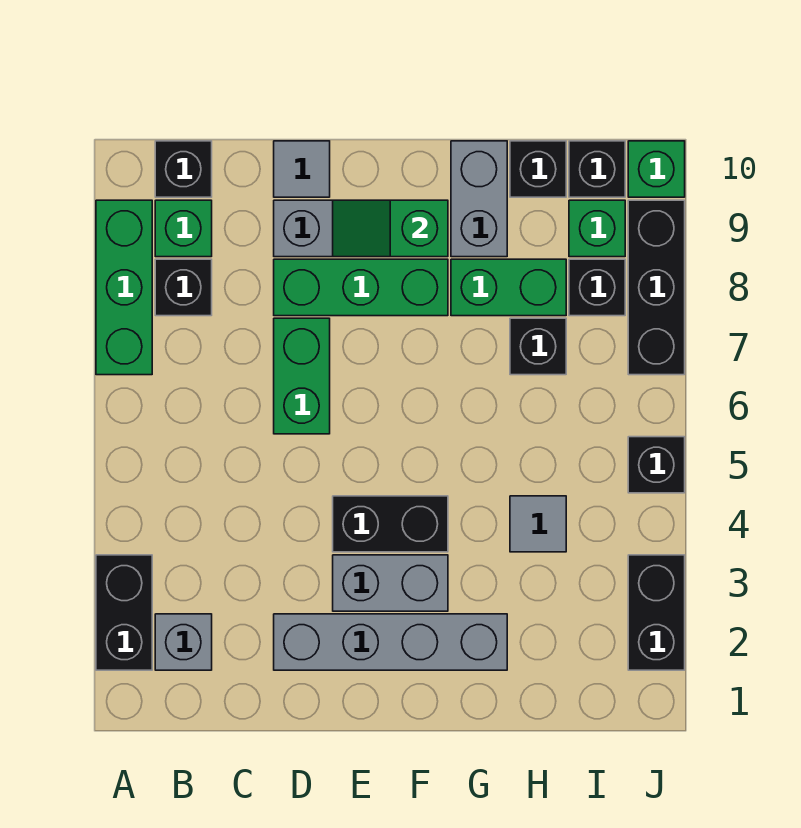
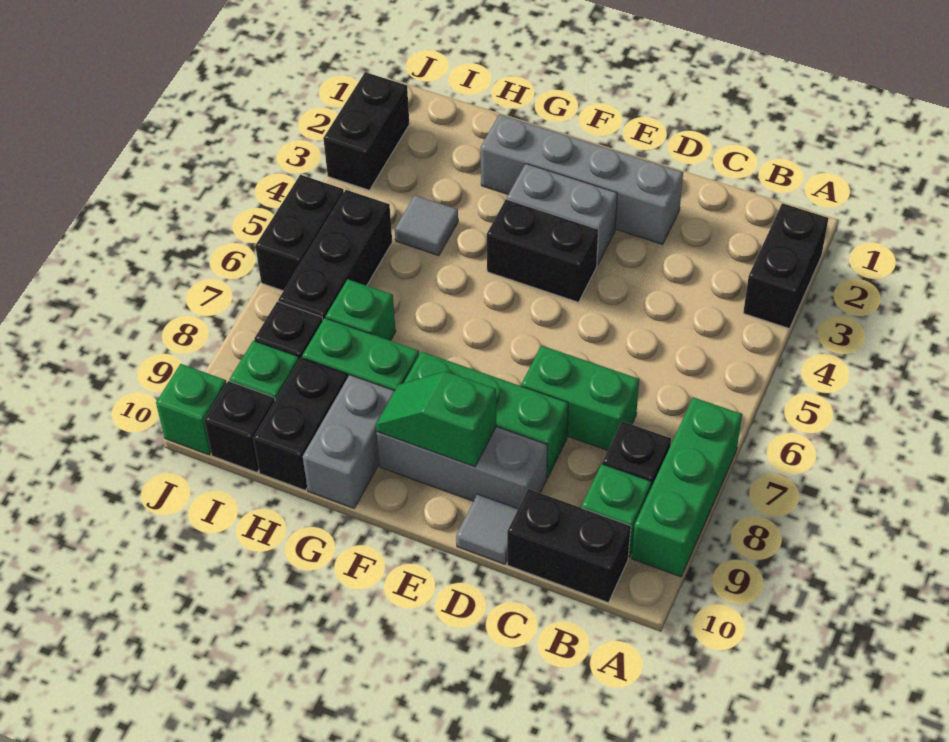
grey 1x1 brick [155,614,212,670] -> none
black 1x1 brick [155,141,212,197] -> black 1x2 brick [507,489,631,603]
green 1x2 brick [274,318,330,434] -> green 1x2 brick turned to [521,345,639,450]
green 1x2 slope [333,200,448,257] -> green 1x2 slope turned to [376,371,496,467]
black 1x1 brick [510,318,566,375] -> green 1x1 brick [326,279,396,341]
black 1x1 brick [510,141,566,197] -> black 1x2 brick [253,358,348,490]
black 1x1 brick [628,437,685,493] -> black 1x2 brick [255,175,344,291]
black 1x3 brick [628,200,685,375] -> black 1x3 brick moved to [278,190,392,320]

